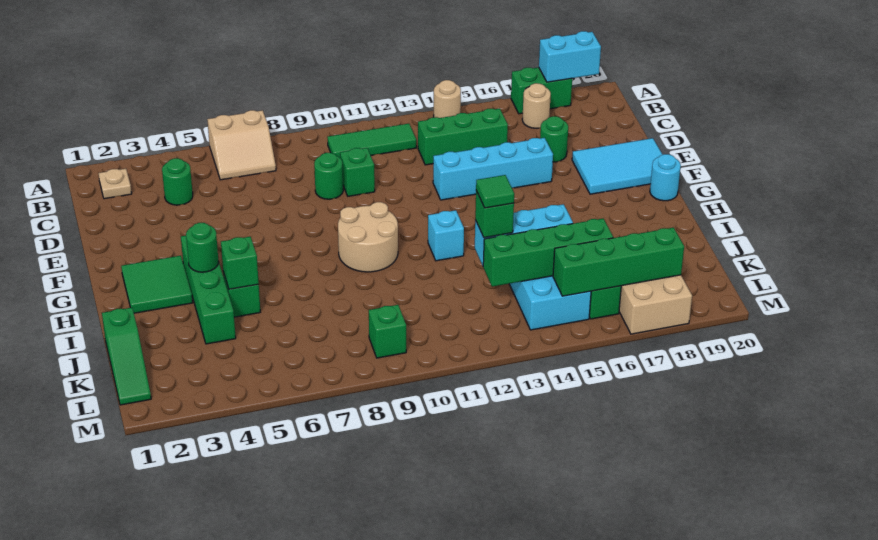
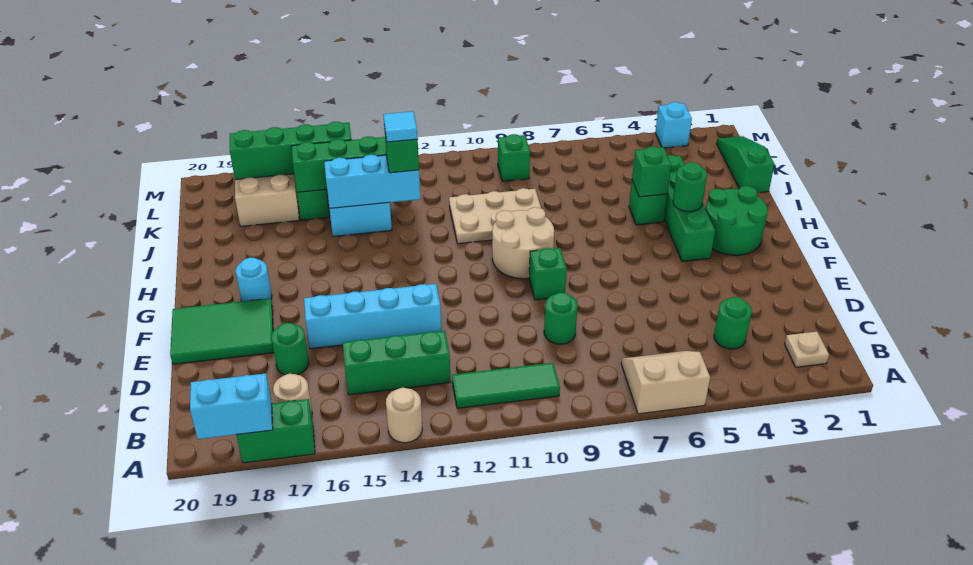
green 1x1 brick [340,148,375,196] -> green 1x1 brick moved to [529,248,567,300]
cyan 2x3 tile [572,138,663,194] -> green 2x3 tile [170,298,274,364]
green 2x2 tile [121,256,193,313] -> green 2x2 round brick [706,186,768,255]
cyan 1x1 round brick [650,154,681,201] -> cyan 1x1 round brick moved to [236,258,272,301]
cyan 1x1 brick [428,210,464,261] -> cyan 1x1 brick moved to [655,102,692,148]
none -> tan 2x3 plate [449,188,541,244]
green 1x1 tile [476,175,514,208] -> cyan 1x1 tile [383,111,418,142]

